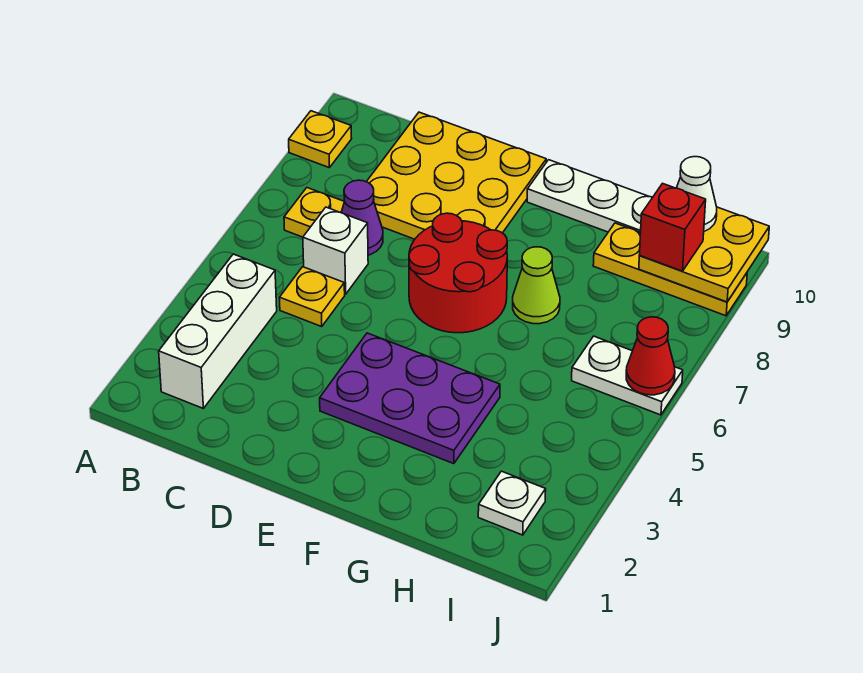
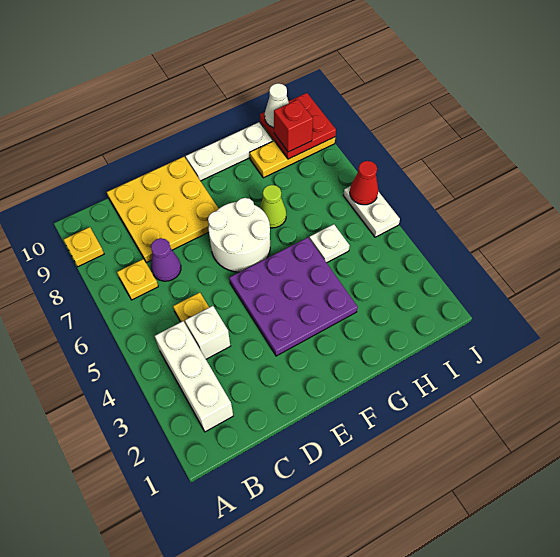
white 1x1 brick [303,207,368,294] -> white 1x1 brick moved to [185,306,230,359]
purple 2x3 plate [320,333,500,464] -> purple 3x3 plate [229,237,358,356]
red 2x2 round brick [409,213,507,333] -> white 2x2 round brick [208,198,270,272]
white 1x1 plate [478,471,546,535] -> white 1x1 plate moved to [309,224,350,263]
white 1x2 plate [572,336,683,415] -> white 1x2 plate turned to [343,186,400,237]
yellow 2x2 plate [639,207,769,302] -> red 2x2 plate [260,93,336,159]

